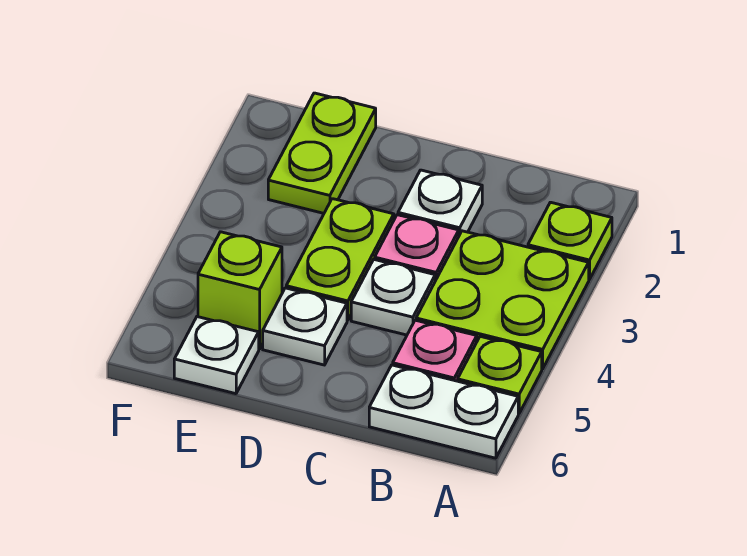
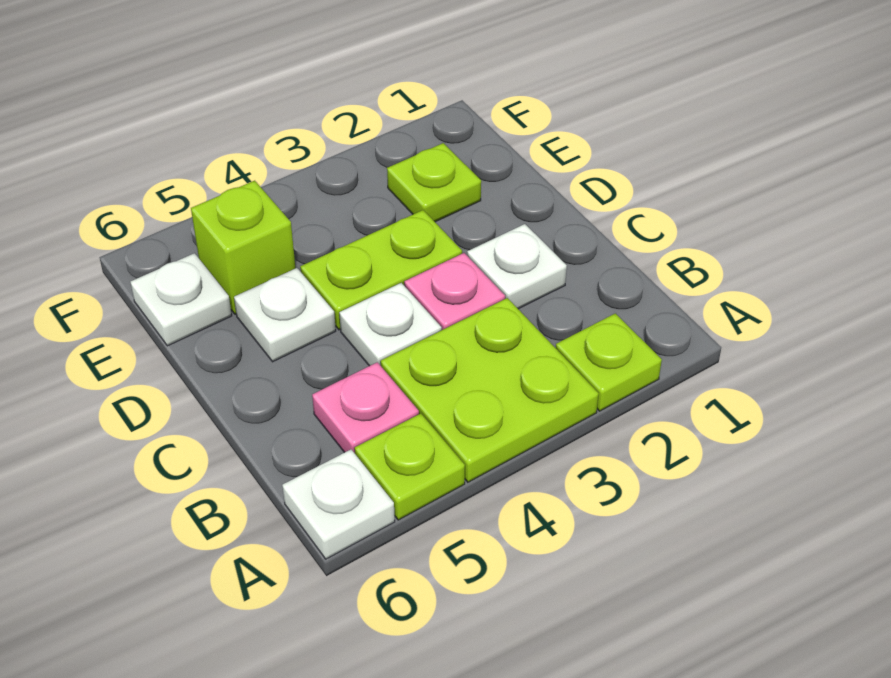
white 1x2 plate [369,365,518,458] -> white 1x1 plate [282,450,395,559]
lime 1x2 plate [268,93,376,213] -> lime 1x1 plate [387,143,481,222]

